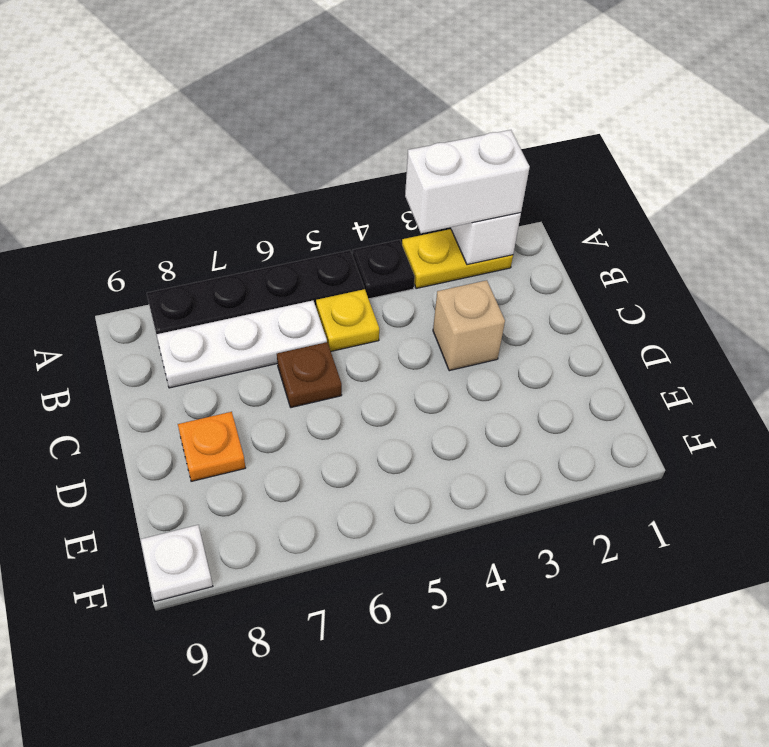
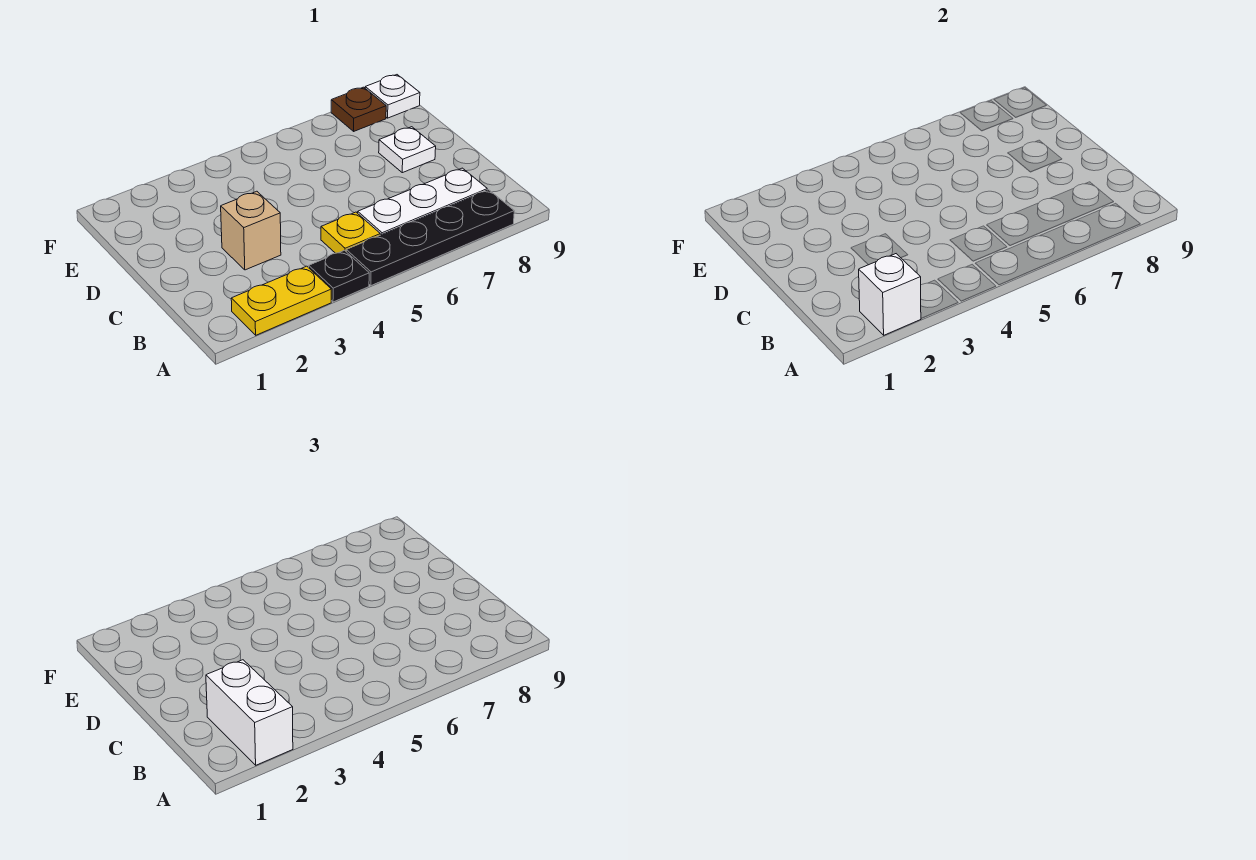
white 1x2 brick [405,130,530,233] -> white 1x2 brick turned to [206,660,293,765]
brown 1x1 plate [277,342,342,408] -> brown 1x1 plate moved to [331,87,386,131]
orange 1x1 plate [178,412,245,481] -> white 1x1 plate [379,127,436,173]

